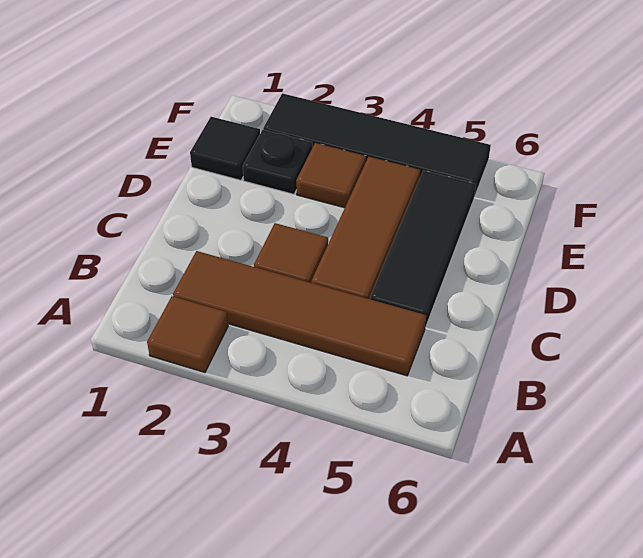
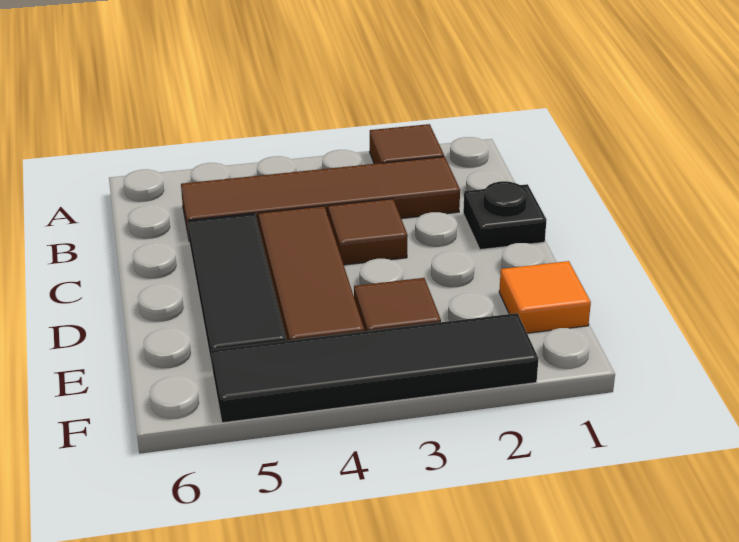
black 1x1 tile [190,117,260,180] -> orange 1x1 tile [499,261,591,333]
black 1x1 plate [243,130,312,194] -> black 1x1 plate moved to [463,181,547,250]

